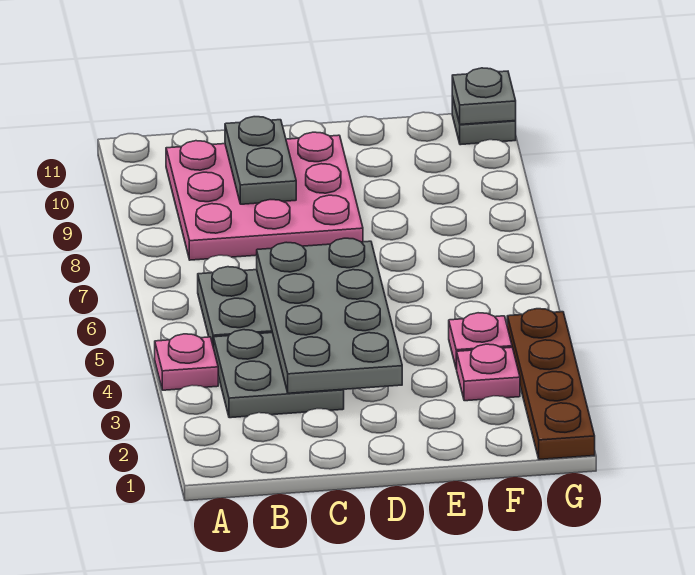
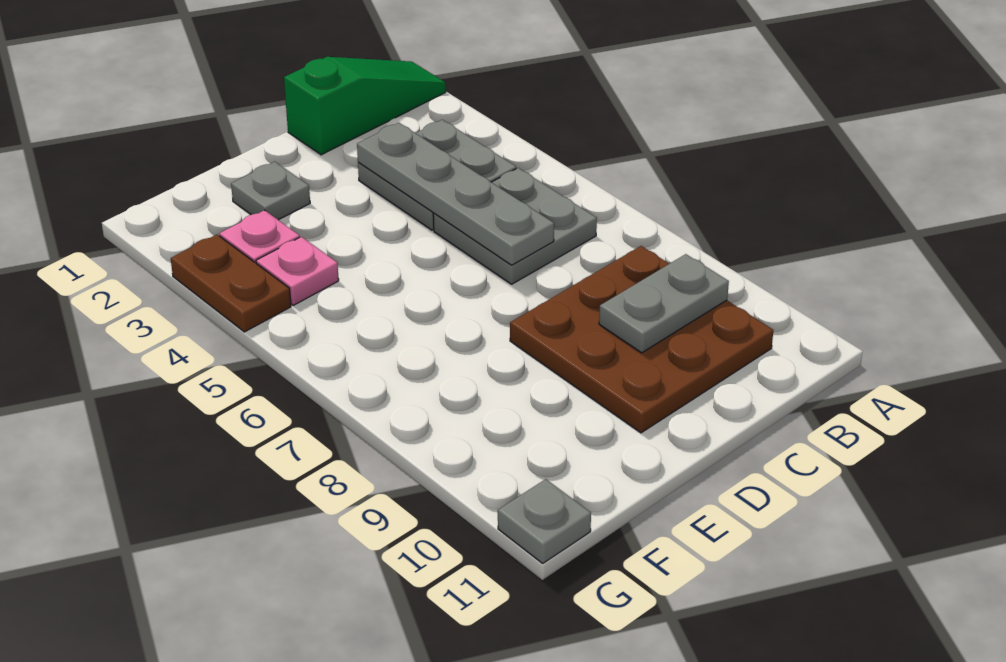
none -> green 1x3 slope [284,57,446,155]
pink 1x1 plate [155,334,218,390] -> none
pink 3x3 plate [166,132,363,260] -> brown 3x3 plate [510,246,773,433]
grey 2x4 plate [257,238,402,393] -> grey 1x4 plate [357,123,554,265]
grey 1x2 plate [225,117,296,204] -> grey 1x2 plate turned to [599,254,729,353]
brown 1x4 plate [507,309,595,459] -> brown 1x2 plate [171,235,291,332]
grey 1x1 plate [452,68,516,125] -> grey 1x1 plate moved to [231,162,310,220]

